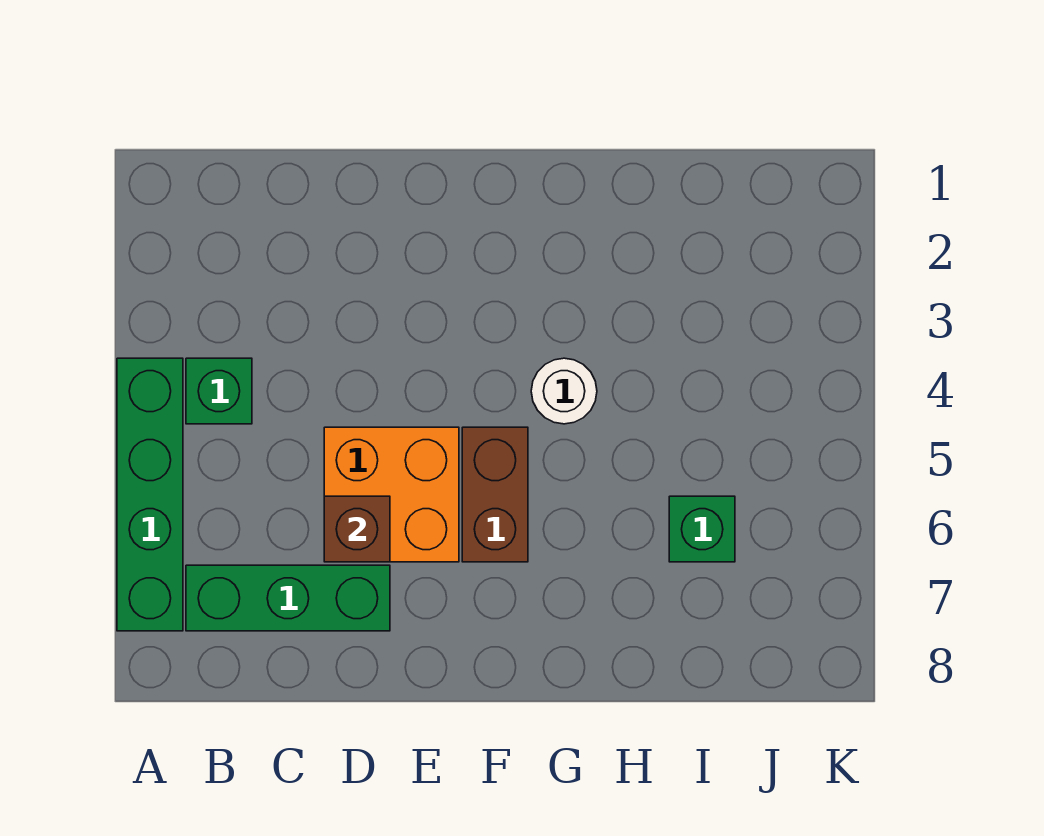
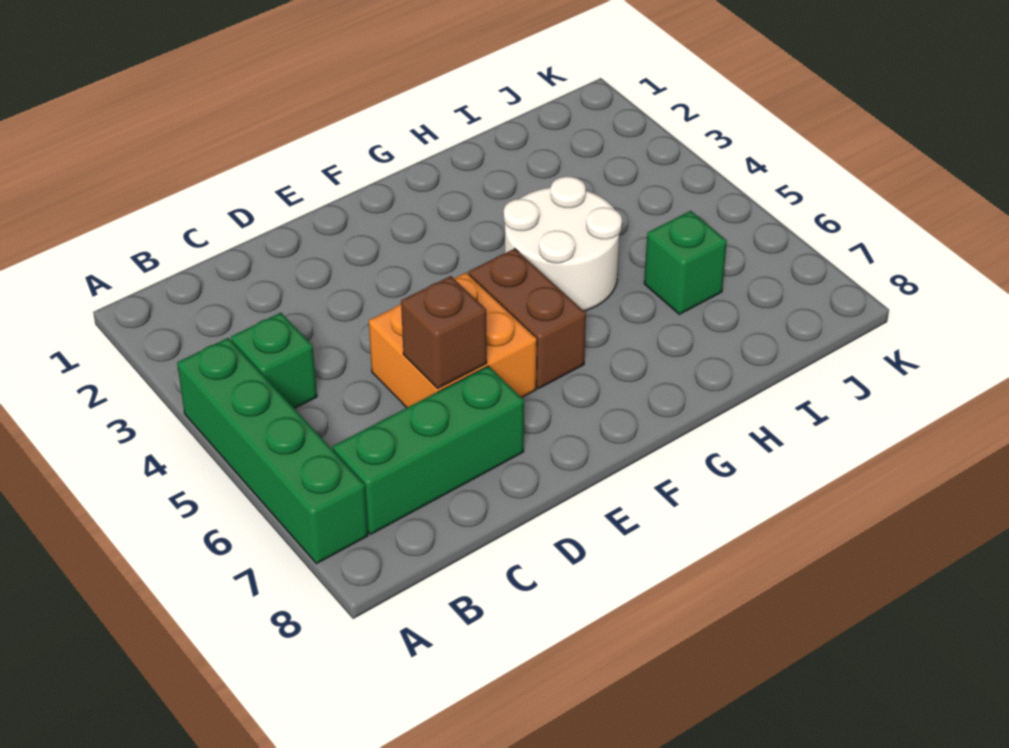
white 1x1 round brick [531,358,597,424] -> white 2x2 round brick [504,176,622,311]

